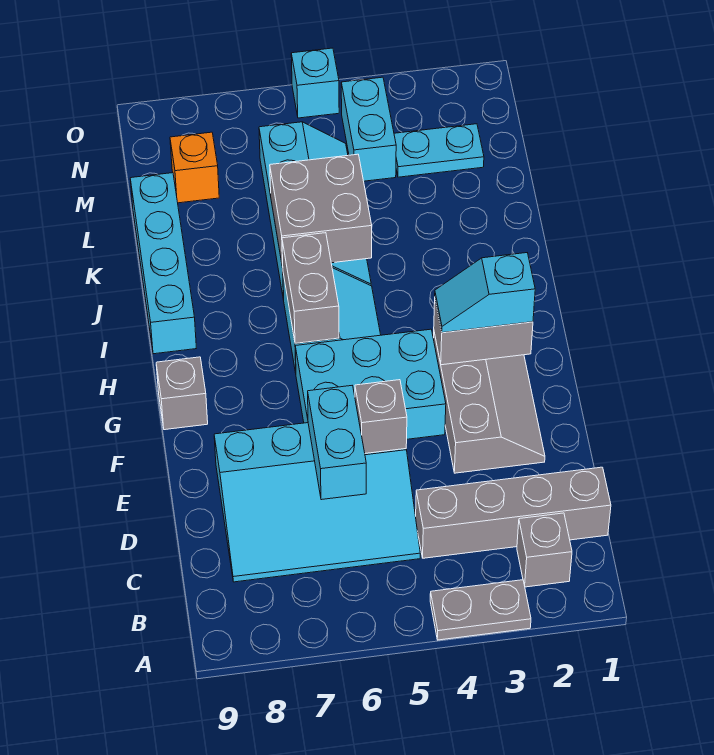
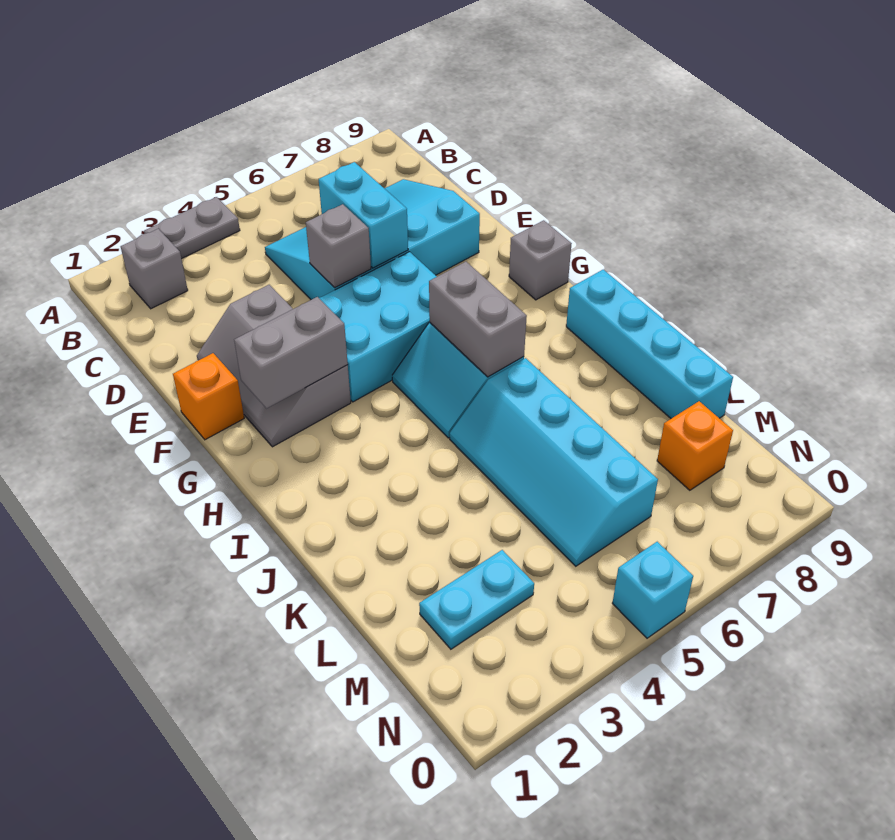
grey 1x4 brick [416,467,611,558] -> none
none -> orange 1x1 brick [173,353,244,440]
cyan 1x2 slope [435,253,535,333] -> none
grey 2x2 brick [270,154,372,268] -> none
cyan 1x2 brick [341,77,396,181] -> none

